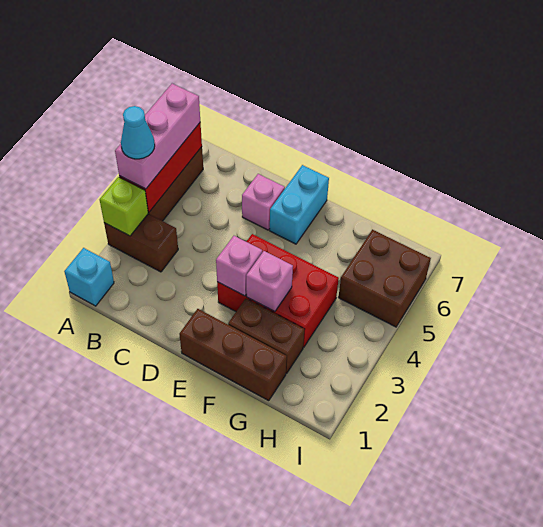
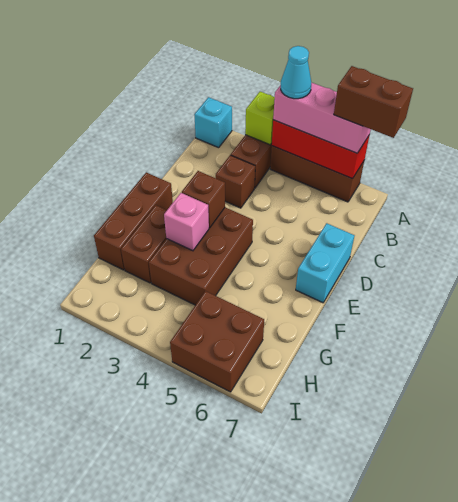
none -> brown 1x2 brick [334,66,413,138]
none -> brown 1x1 brick [216,155,255,208]
pink 1x1 brick [242,174,285,230] -> none
red 2x3 brick [217,234,339,347] -> brown 2x3 brick [149,207,253,305]
pink 1x1 brick [216,236,262,296] -> brown 1x1 brick [182,171,225,228]
cyan 1x2 brick [270,165,329,244] -> cyan 1x2 brick turned to [296,223,355,303]

